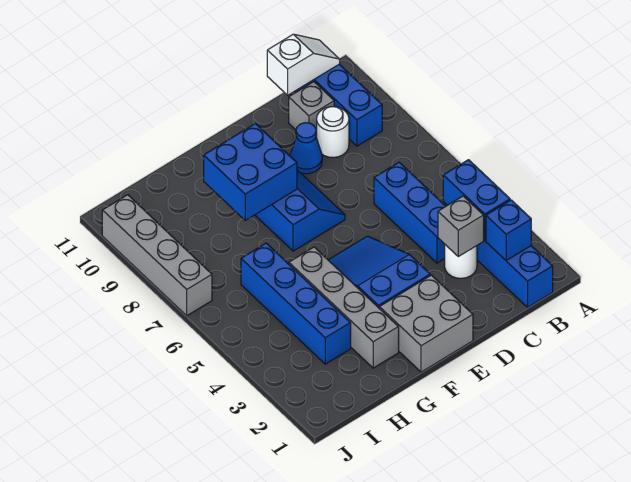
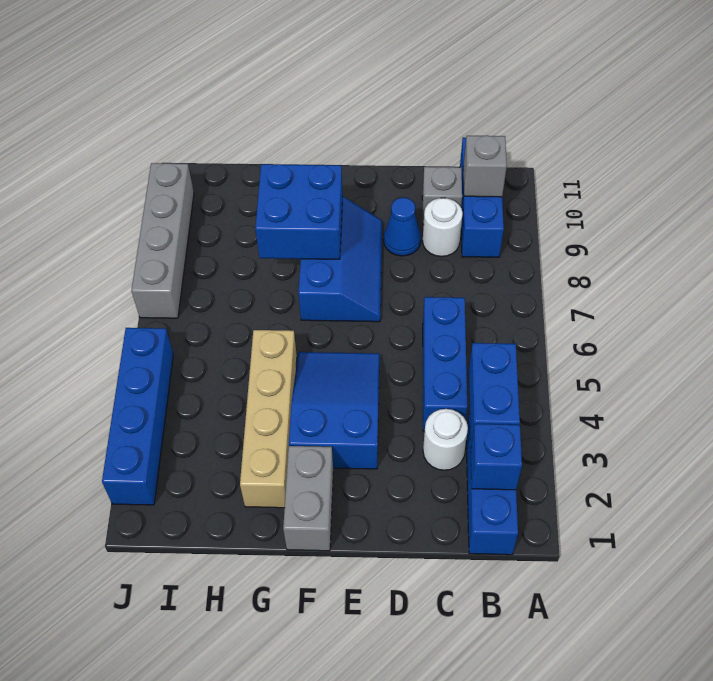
white 1x2 slope [267,34,340,95] -> none
grey 1x1 brick [438,196,484,256] -> grey 1x1 brick moved to [463,135,507,197]
grey 2x2 brick [379,275,473,372] -> grey 1x2 brick [283,446,333,551]
grey 1x4 brick [289,247,399,368] -> tan 1x4 brick [240,330,297,508]
blue 1x4 brick [241,243,351,364] -> blue 1x4 brick moved to [102,328,173,505]

